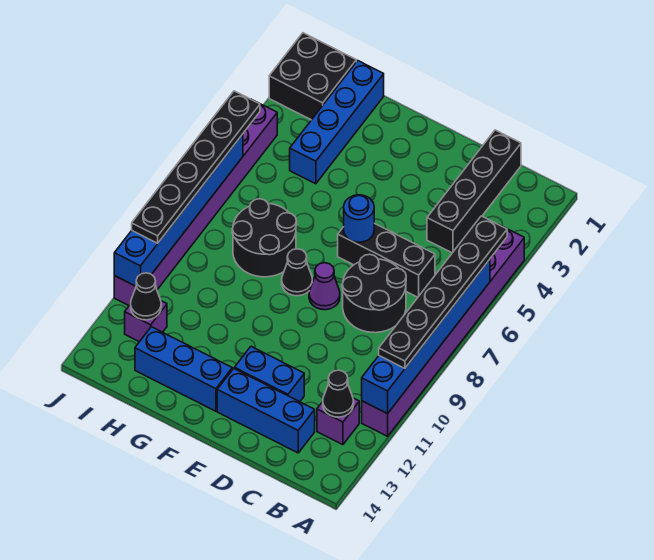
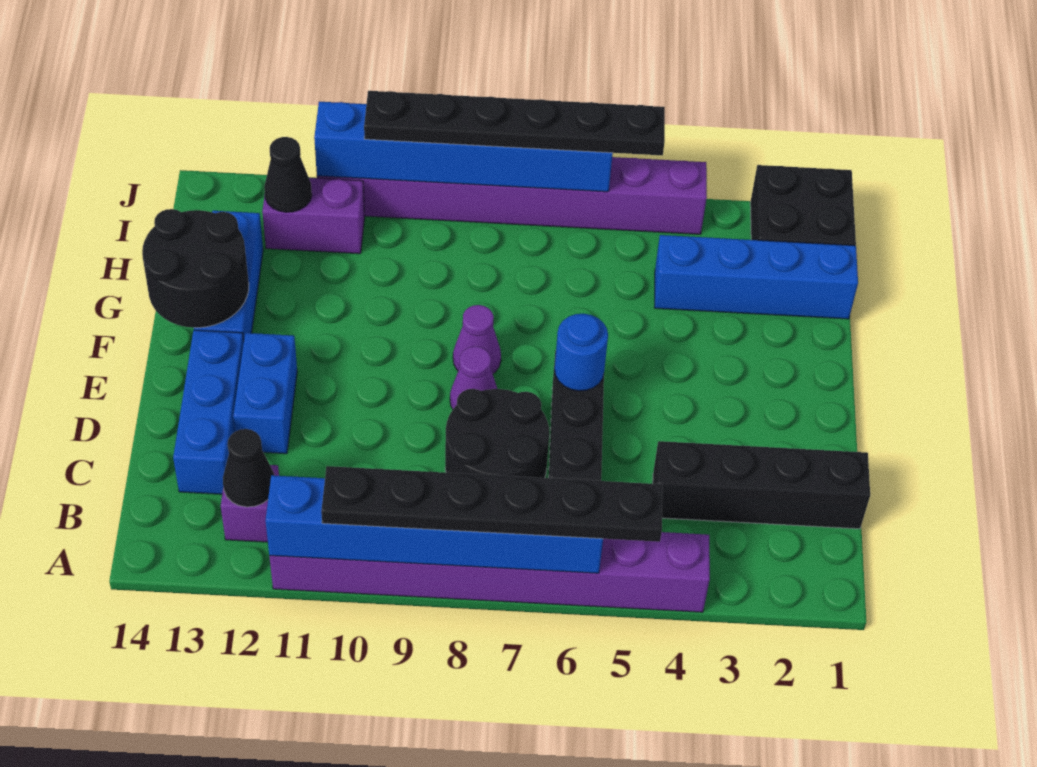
black 1x1 cone [282,249,312,296] -> purple 1x1 cone [453,305,501,374]
black 2x2 round brick [232,199,297,277] -> black 2x2 round brick moved to [142,209,249,328]
purple 1x1 brick [125,301,167,342] -> purple 1x2 brick [262,178,365,254]

